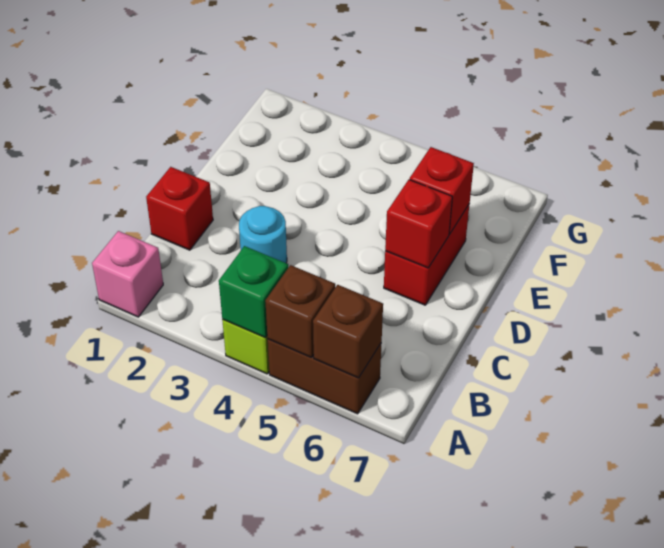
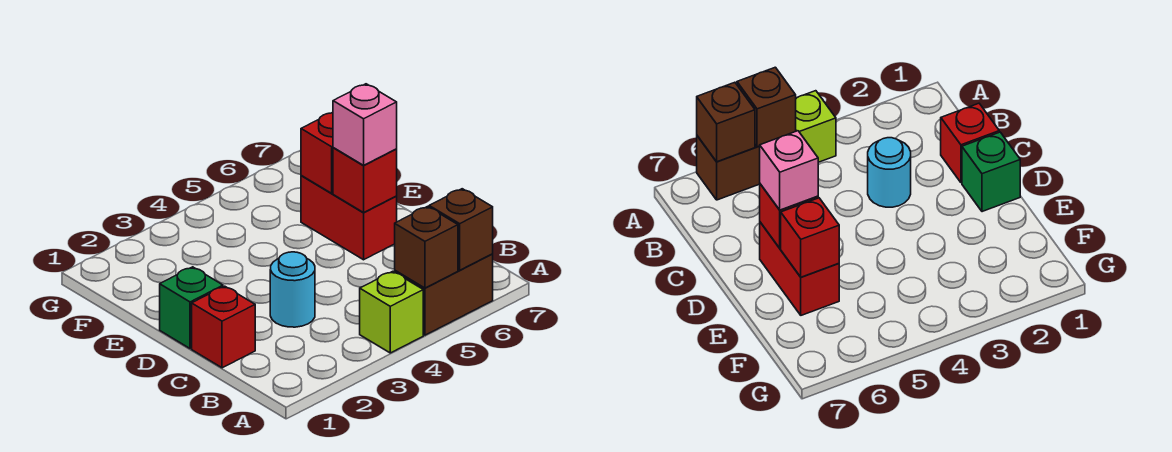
pink 1x1 brick [92,231,163,317] -> pink 1x1 brick moved to [333,84,397,165]
green 1x1 brick [219,246,288,338] -> green 1x1 brick moved to [160,267,223,349]

